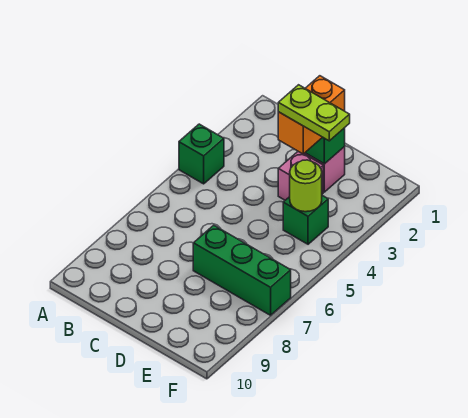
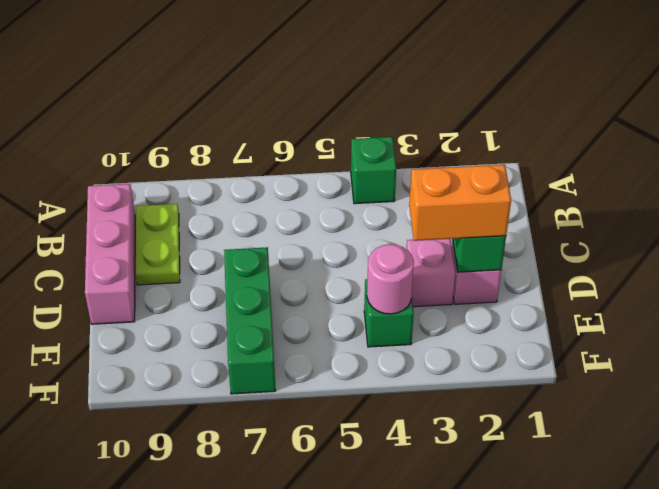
none -> pink 1x3 brick [85,184,135,324]
lime 1x2 plate [278,85,350,141] -> lime 1x2 plate moved to [136,204,180,285]
lime 1x1 round brick [290,160,322,212] -> pink 1x1 round brick [367,244,414,314]

